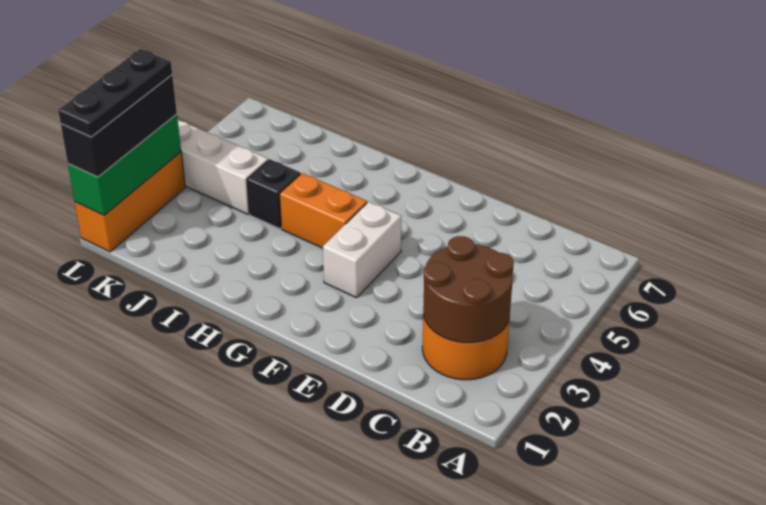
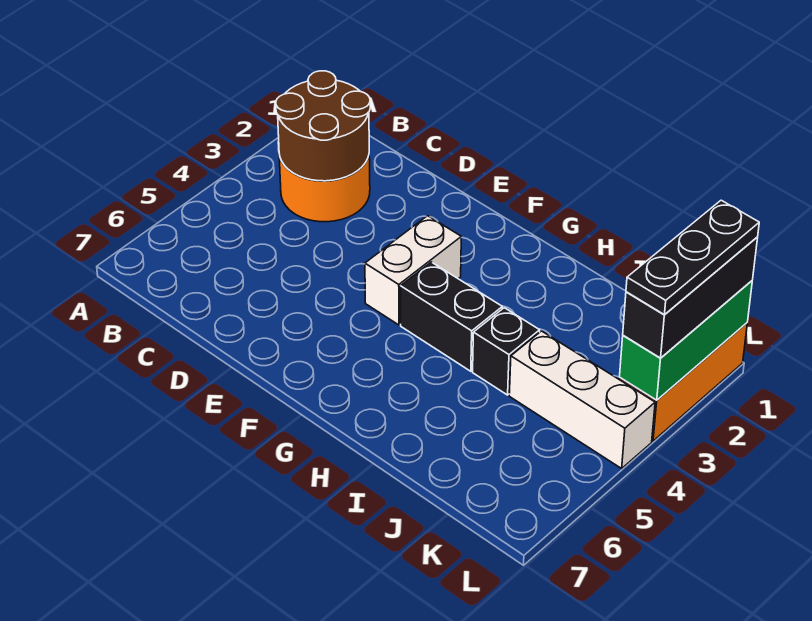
orange 1x2 brick [280,173,367,248] -> black 1x2 brick [401,262,502,371]

